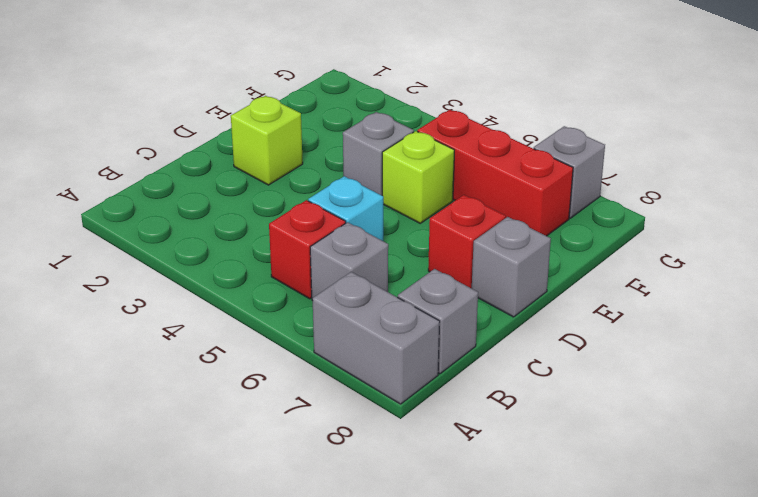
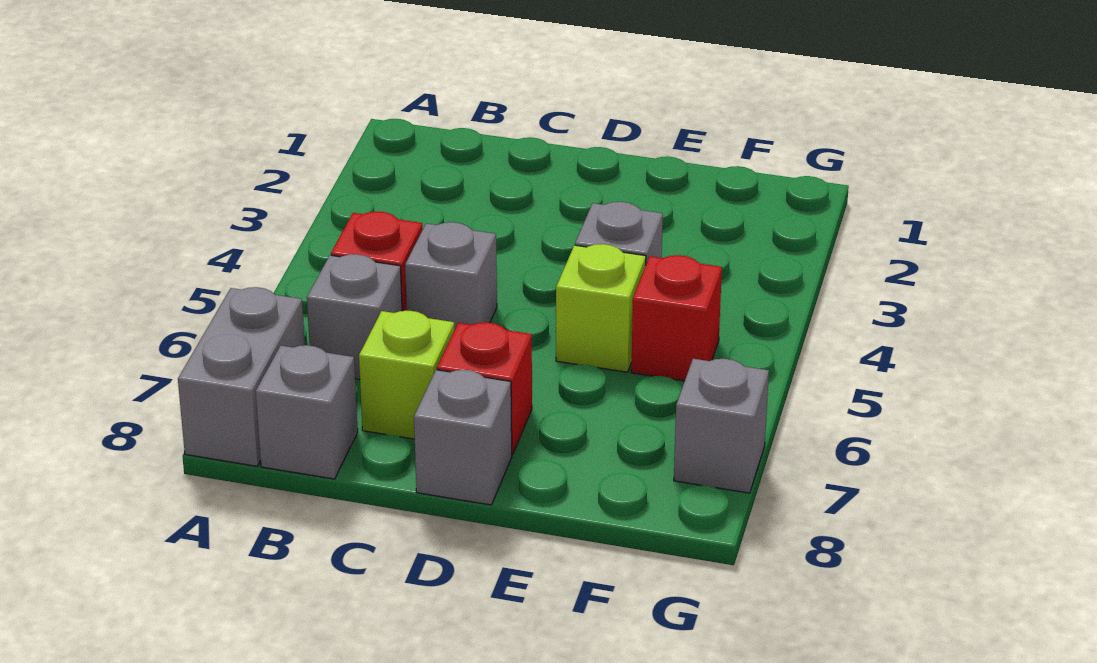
cyan 1x1 brick [308,176,383,241] -> grey 1x1 brick [405,222,497,329]
lime 1x1 brick [231,96,303,185] -> lime 1x1 brick moved to [359,311,455,439]
red 1x3 brick [417,110,573,236] -> red 1x1 brick [631,255,722,381]

